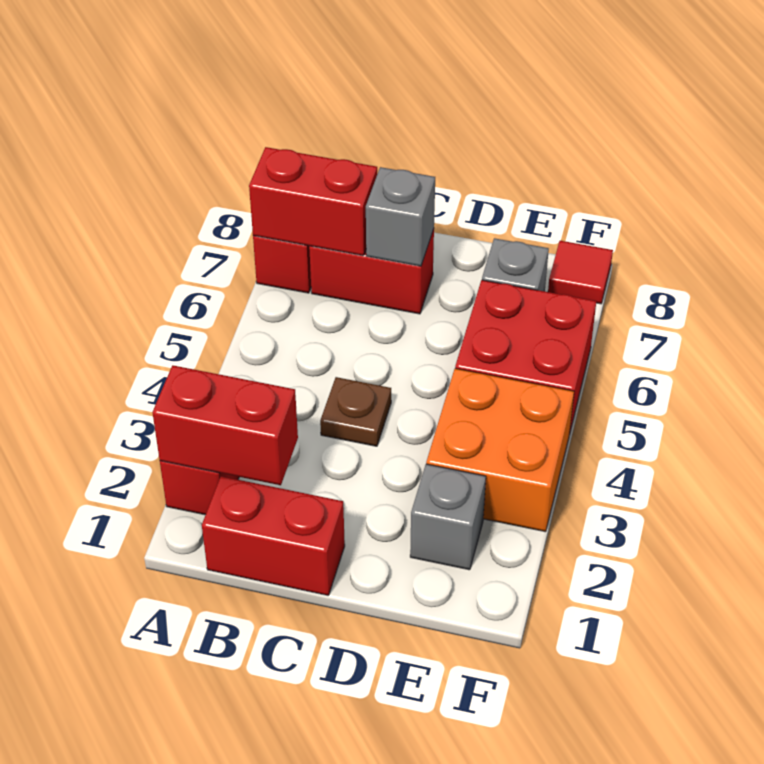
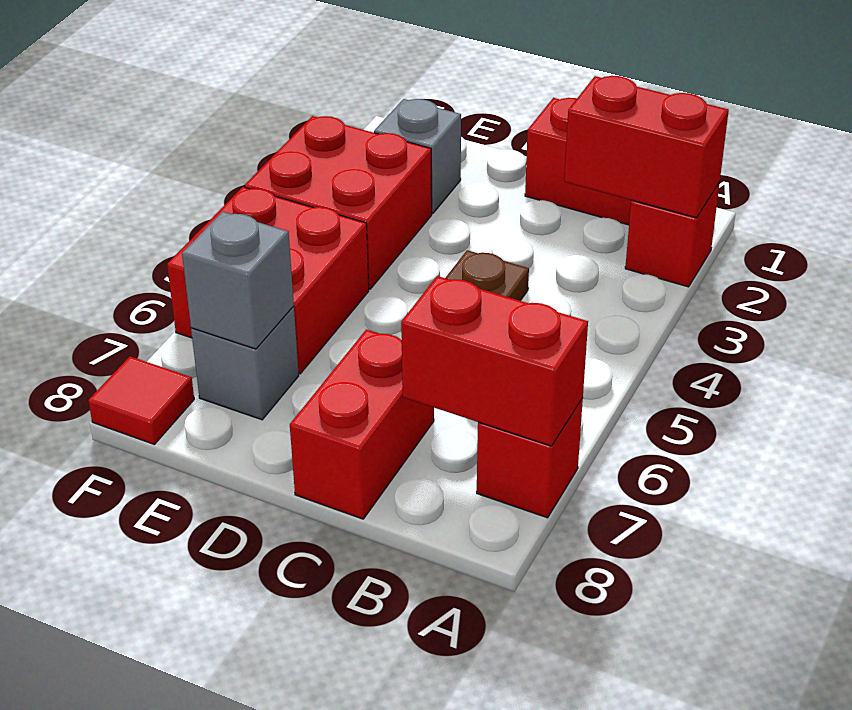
red 1x2 brick [309,229,434,314] -> red 1x2 brick turned to [290,330,434,519]
grey 1x1 brick [366,167,435,266] -> grey 1x1 brick moved to [182,212,294,349]
orange 2x2 brick [426,368,574,532] -> red 2x2 brick [245,116,432,289]

